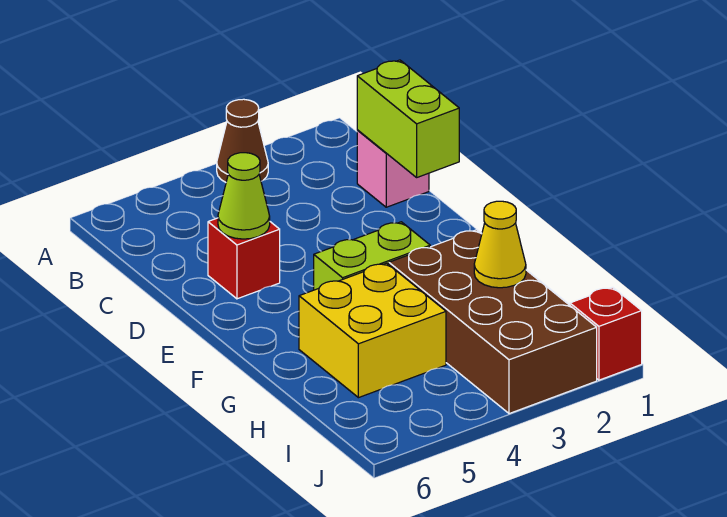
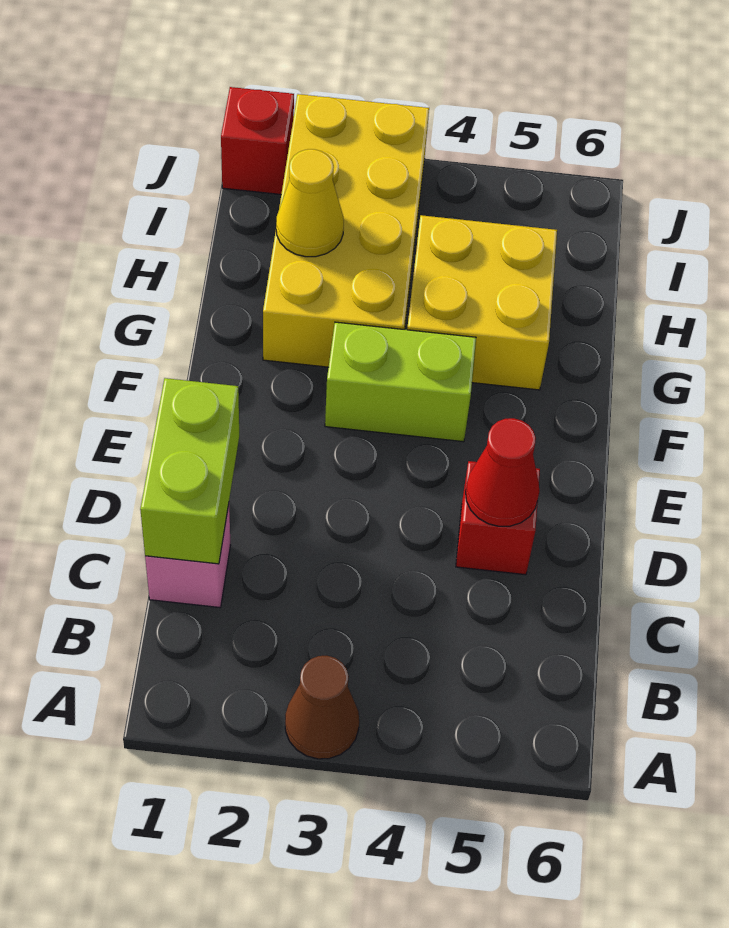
lime 1x1 cone [218,153,270,239] -> red 1x1 cone [466,418,539,526]
brown 2x4 brick [389,230,597,414] -> yellow 2x4 brick [263,94,429,367]

